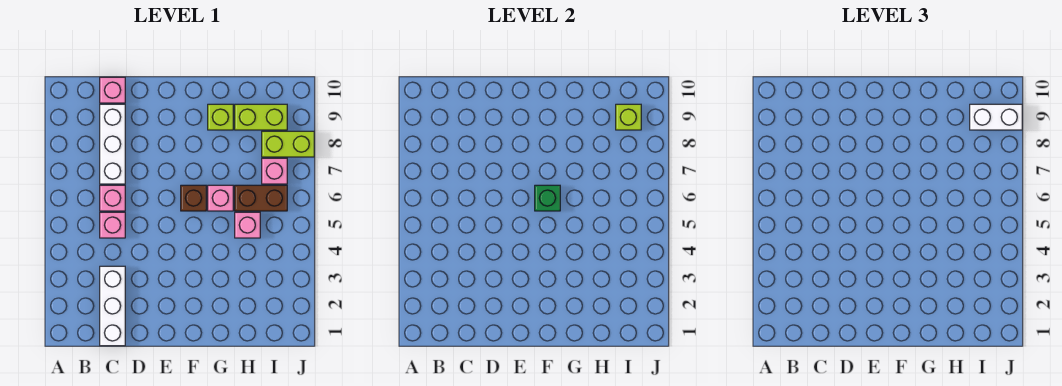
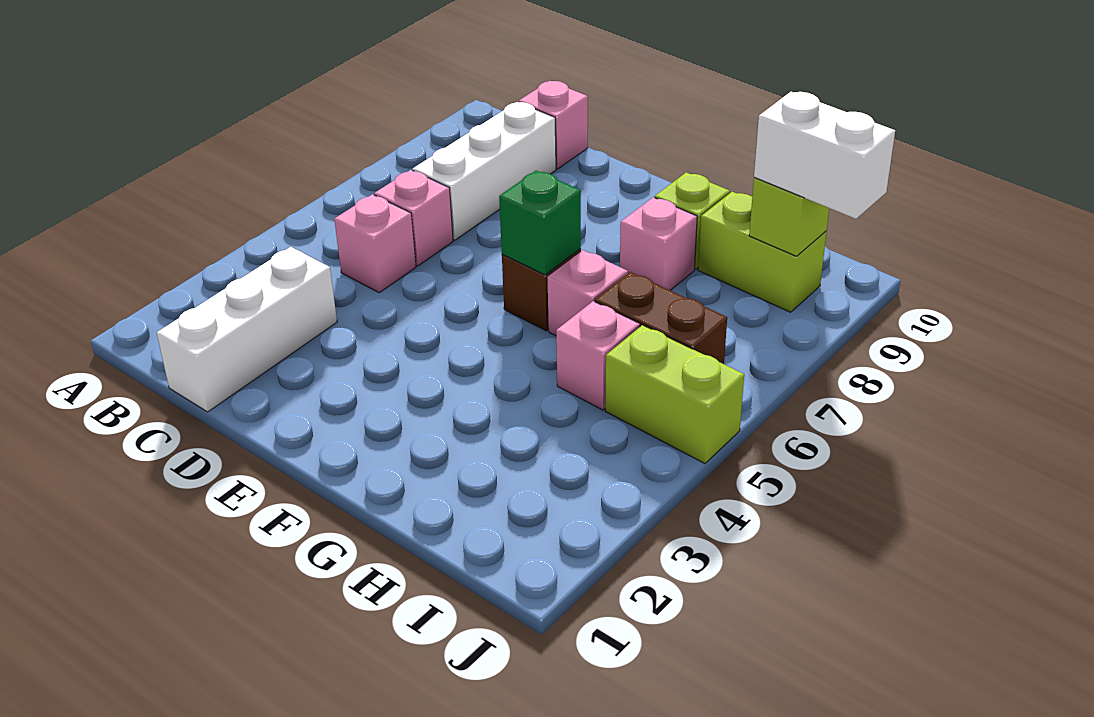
pink 1x1 brick [262,158,287,184] -> pink 1x1 brick moved to [620,197,697,290]
lime 1x2 brick [262,131,314,157] -> lime 1x2 brick moved to [605,325,744,463]

